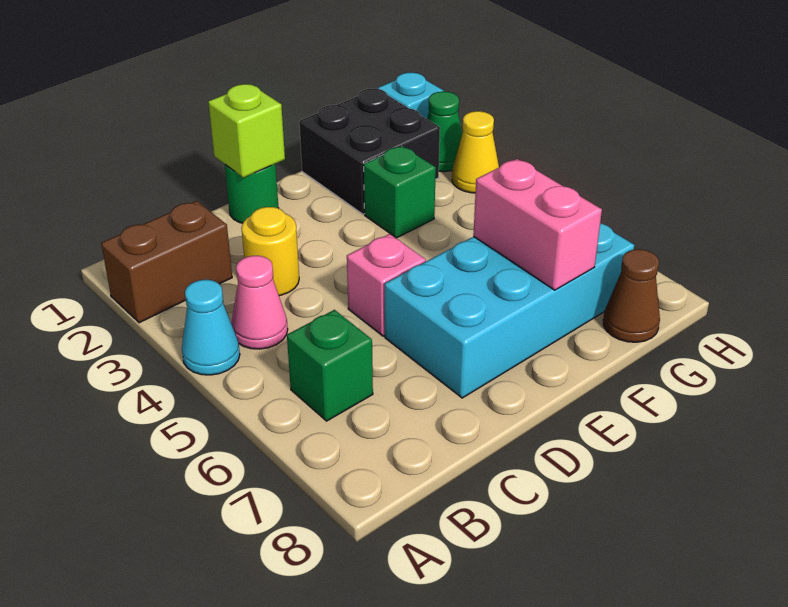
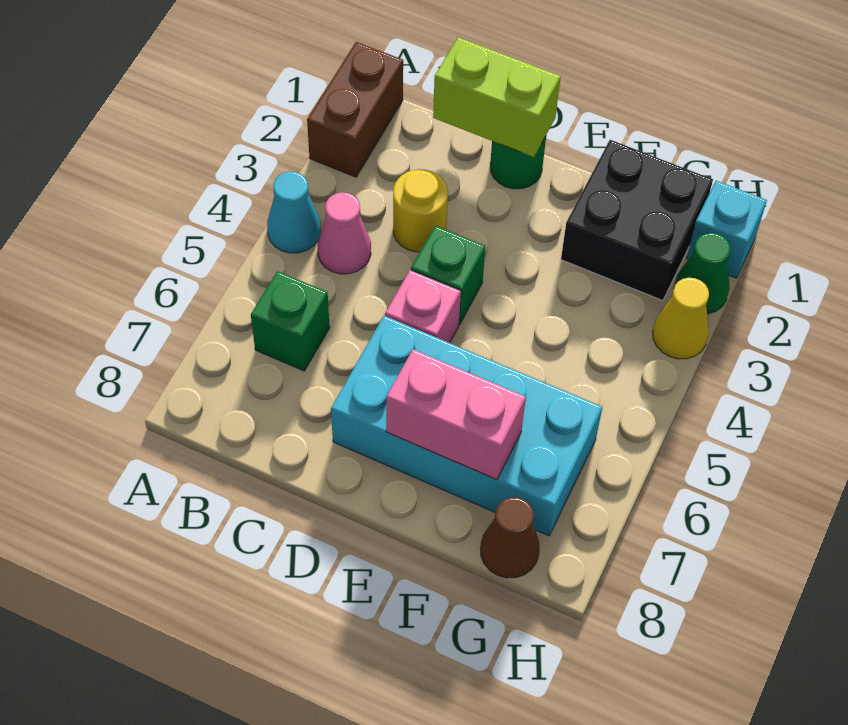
brown 1x2 brick [101,201,232,323] -> brown 1x2 brick turned to [307,42,403,177]
lime 1x1 brick [208,84,285,178] -> lime 1x2 brick [433,37,561,157]
green 1x1 brick [364,146,436,238] -> green 1x1 brick moved to [411,226,485,324]
pink 1x2 brick [473,159,602,290] -> pink 1x2 brick turned to [386,349,526,480]

